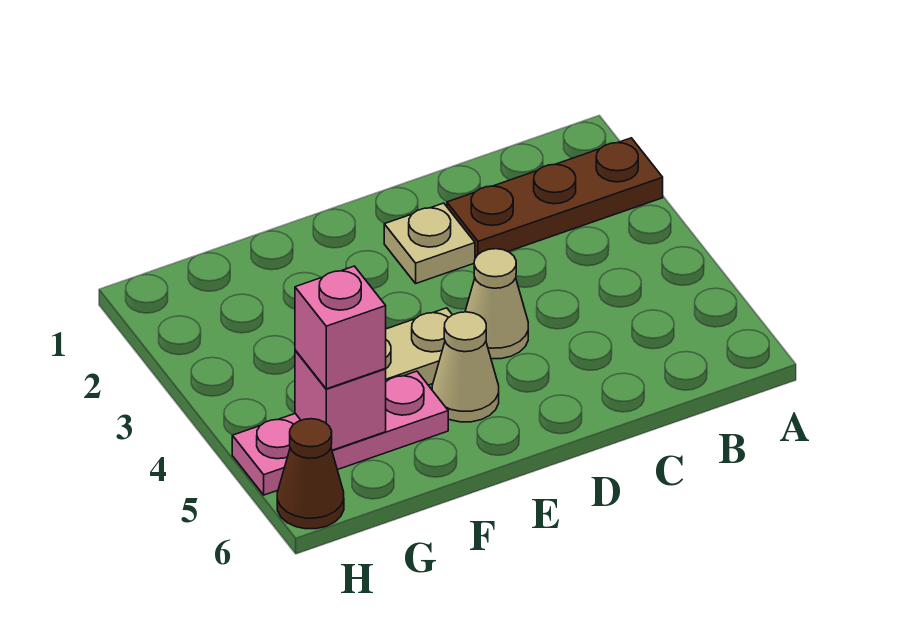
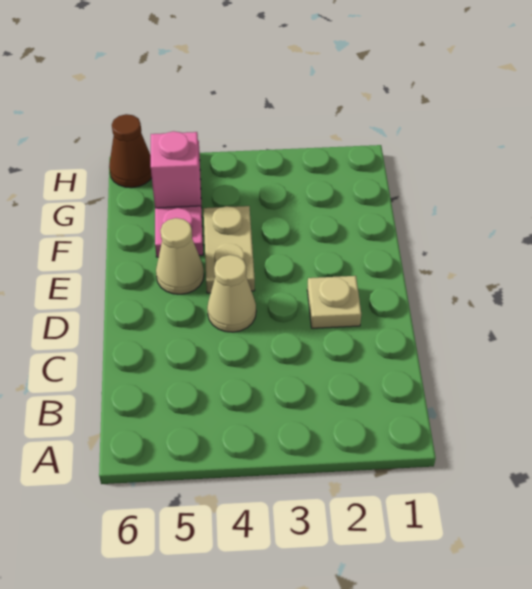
brown 1x3 plate [447,138,663,258] -> none
pink 1x1 brick [295,266,386,389] -> none

